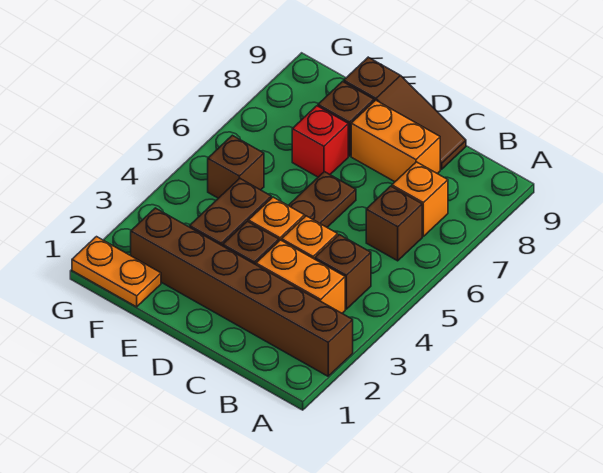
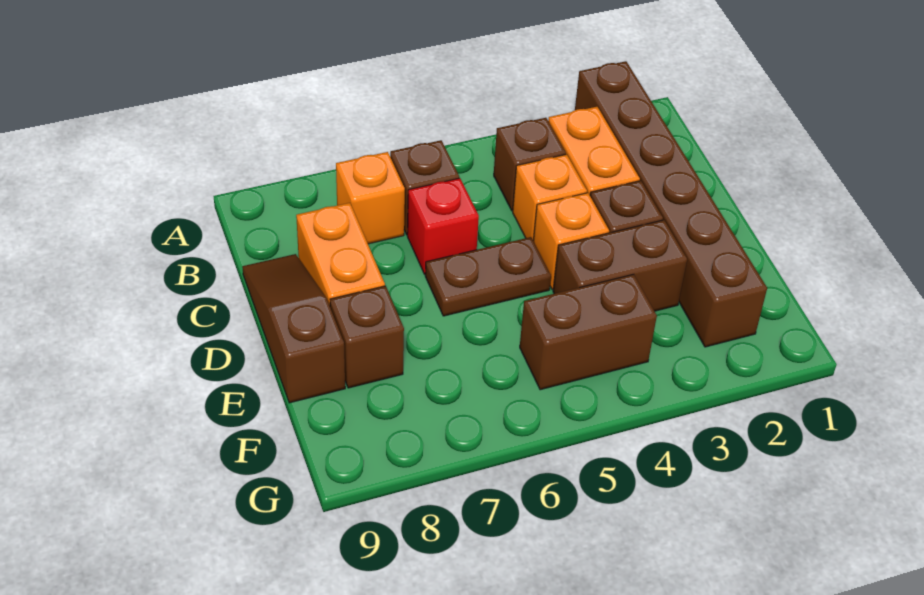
red 1x1 brick [292,106,348,177] -> red 1x1 brick moved to [407,178,479,274]
orange 1x2 plate [72,237,161,307] -> none
brown 1x1 brick [208,135,264,198] -> brown 1x2 brick [520,274,657,390]

